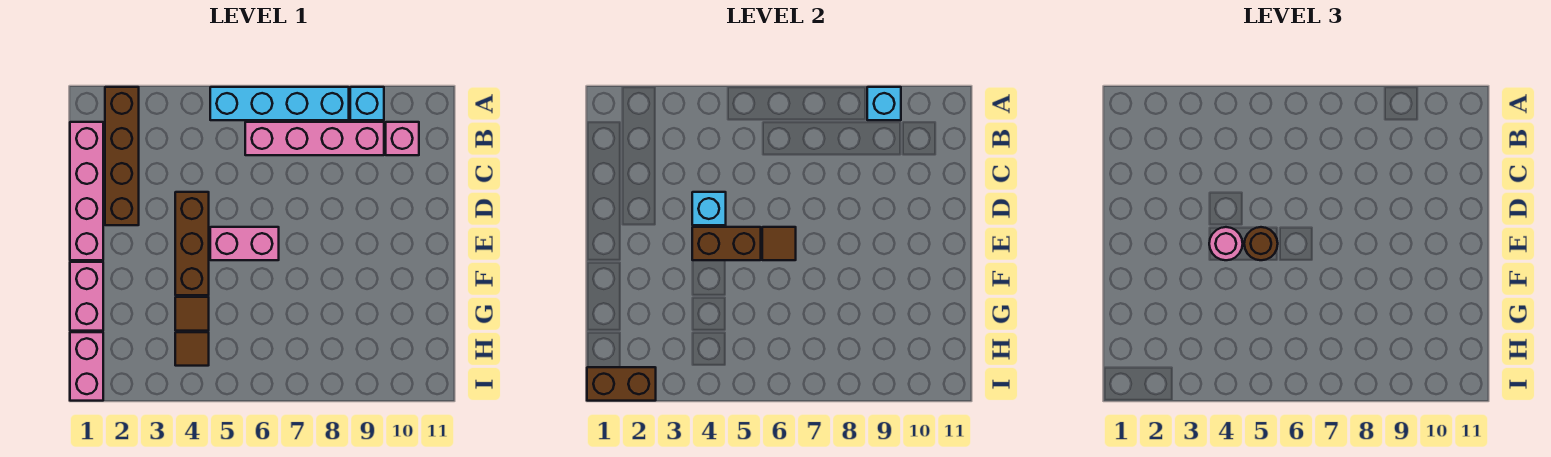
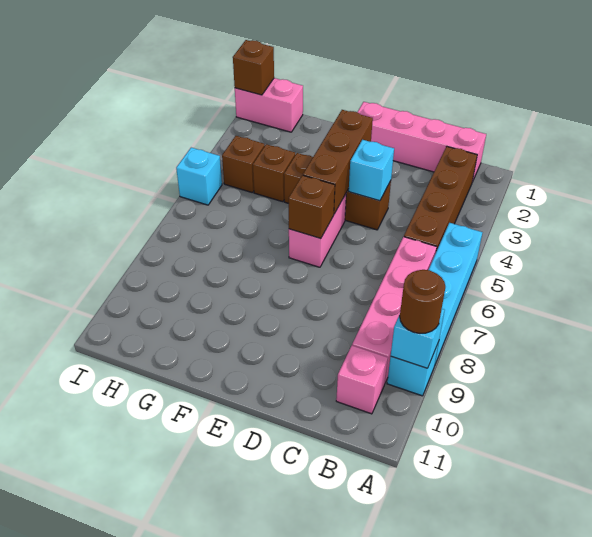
brown 1x4 brick [105,87,139,225] -> brown 1x4 brick turned to [404,147,477,251]
brown 1x2 brick [692,227,761,260] -> brown 1x3 brick [303,110,373,214]
pink 1x1 round brick [1209,227,1243,260] -> none
brown 1x1 round brick [1244,227,1278,260] -> brown 1x1 round brick moved to [400,270,445,333]
brown 1x1 tile [762,227,796,260] -> brown 1x1 brick [289,175,335,239]
pink 1x2 brick [70,262,103,331] -> none
brown 1x1 tile [175,297,209,331] -> brown 1x1 brick [253,144,295,202]
brown 1x1 tile [175,332,209,366] -> brown 1x1 brick [222,136,265,193]
brown 1x2 brick [587,367,656,401] -> brown 1x1 brick [233,40,274,95]
none -> cyan 1x1 brick [176,148,222,205]

